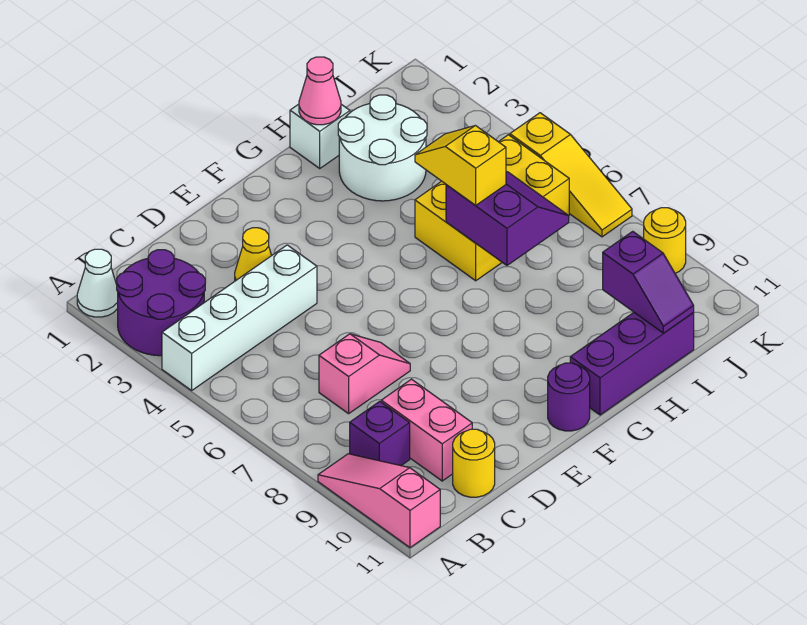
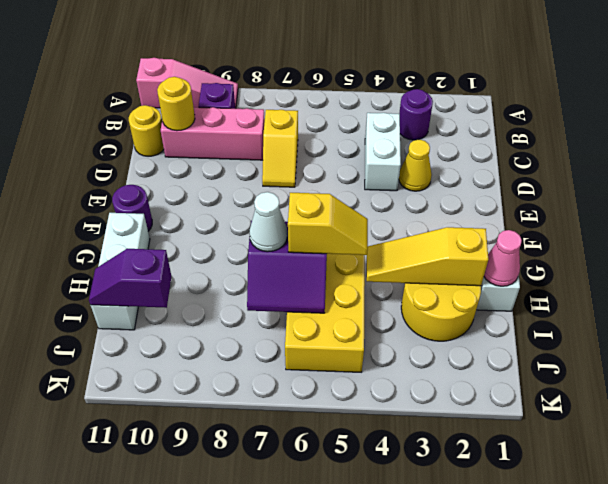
white 1x1 cone [77,249,118,317] -> white 1x1 cone moved to [249,192,287,252]
purple 2x2 round brick [117,250,205,356] -> purple 1x1 round brick [399,89,433,140]
white 1x4 brick [162,245,317,390] -> white 1x2 brick [365,113,401,191]
pink 1x2 slope [319,334,410,414] -> yellow 1x2 slope [262,110,298,187]
pink 1x2 brick [381,379,472,481] -> pink 1x3 brick [161,107,265,160]
purple 1x3 brick [570,313,694,415] -> white 1x3 brick [91,213,150,330]
white 2x2 round brick [338,95,427,201] -> yellow 2x2 round brick [401,283,481,341]
yellow 1x3 slope [510,113,632,237] -> yellow 1x3 slope moved to [366,227,488,286]
yellow 1x1 round brick [644,208,686,273] -> yellow 1x1 round brick moved to [157,77,195,131]

